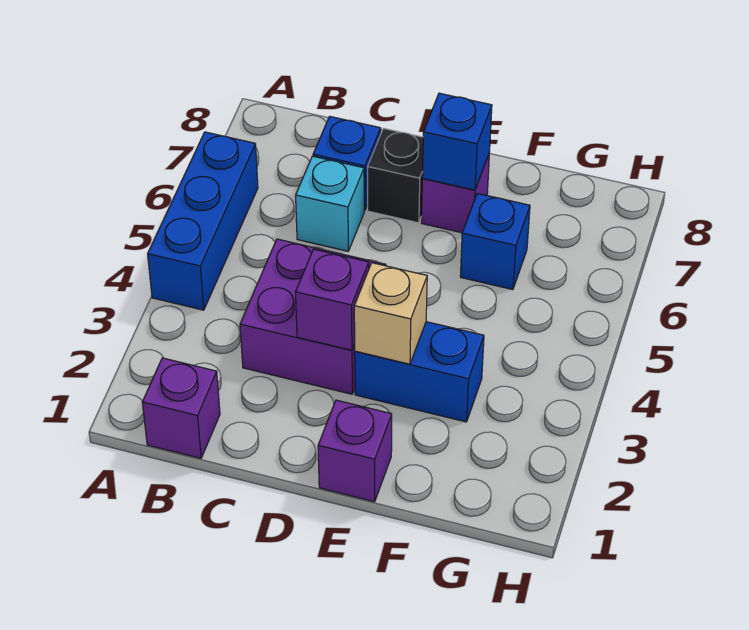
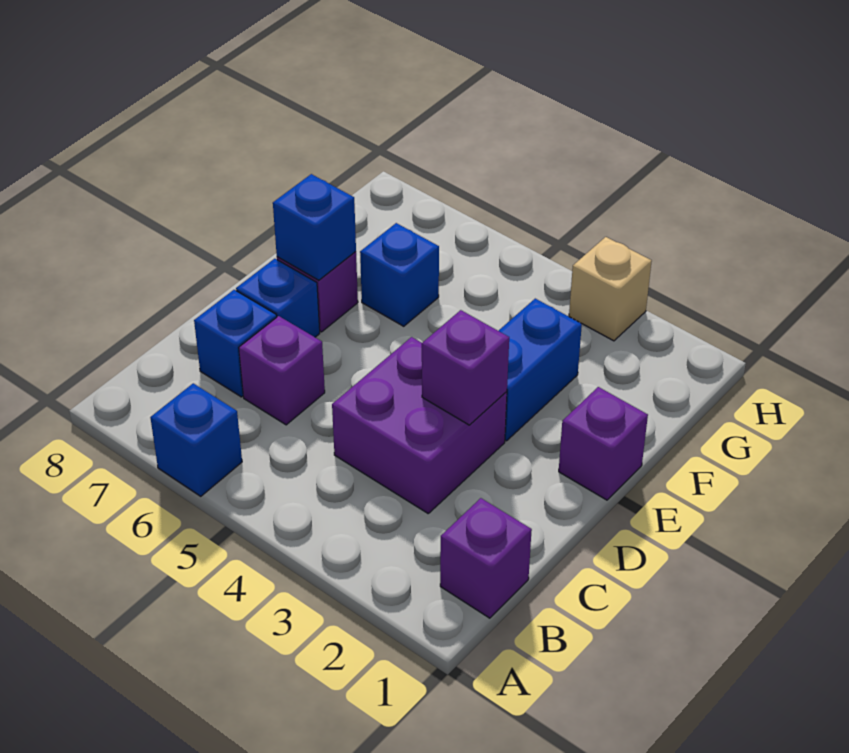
blue 1x3 brick [148,132,258,310] -> blue 1x1 brick [150,383,242,496]
cyan 1x1 brick [296,156,364,251] -> purple 1x1 brick [239,316,325,425]
black 1x1 brick [368,128,423,223] -> blue 1x1 brick [236,259,320,337]
tan 1x1 brick [354,263,427,364] -> tan 1x1 brick moved to [569,237,652,341]

